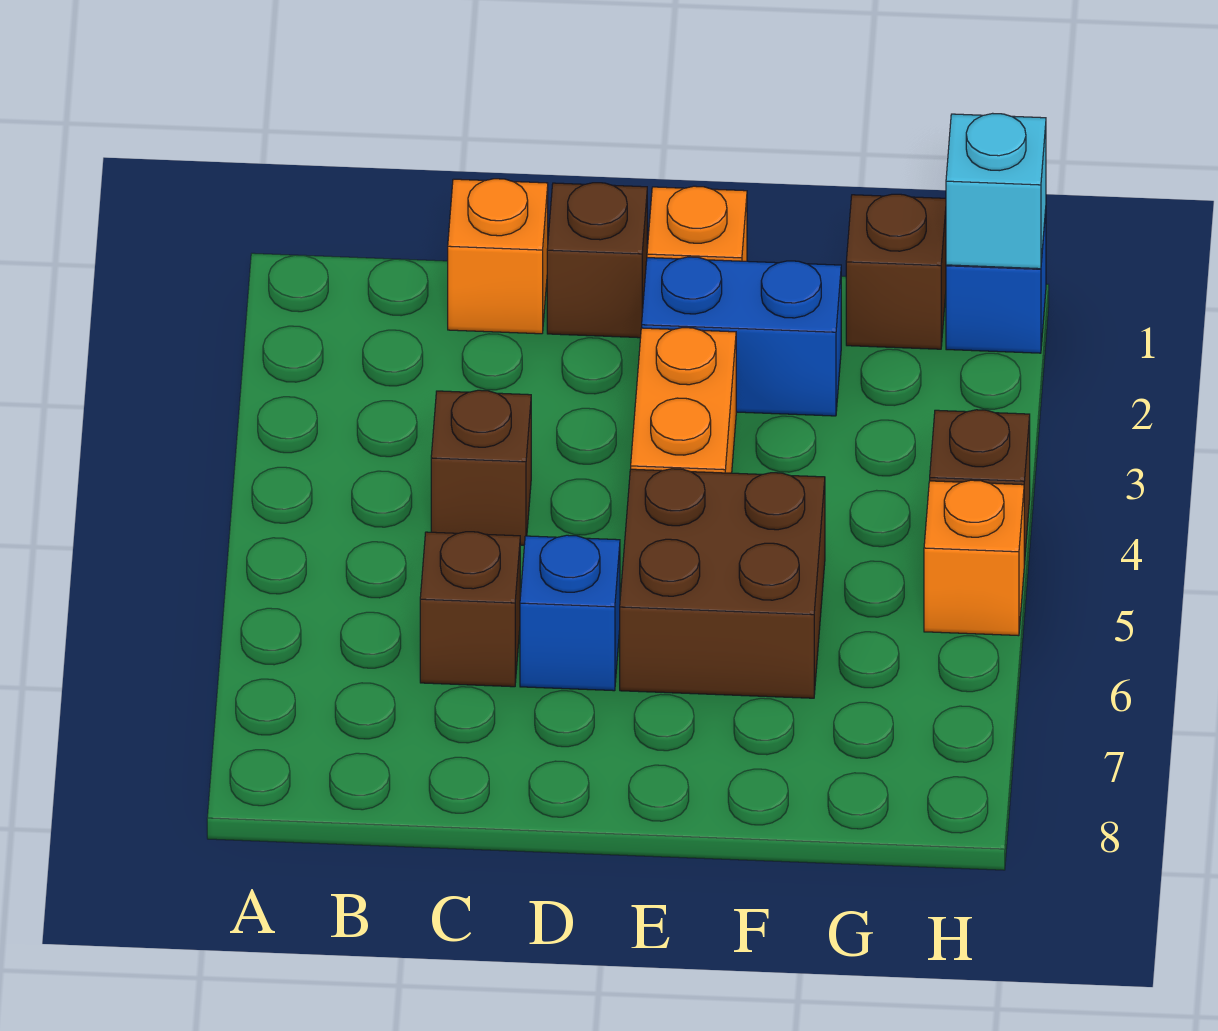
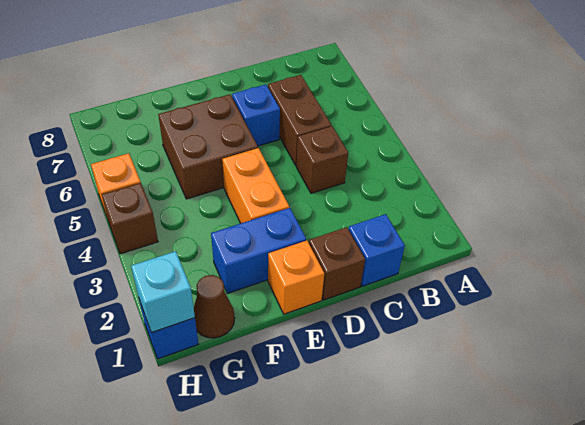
orange 1x1 brick [448,179,548,334] -> blue 1x1 brick [349,214,405,286]
brown 1x1 brick [420,532,520,687] -> brown 1x2 brick [268,75,331,165]
brown 1x1 brick [846,194,946,349] -> brown 1x1 cone [194,275,235,338]

